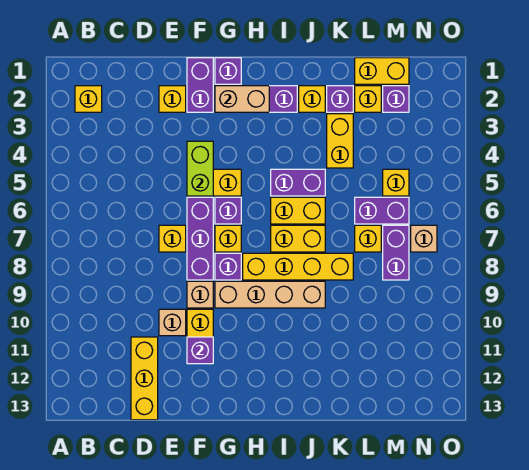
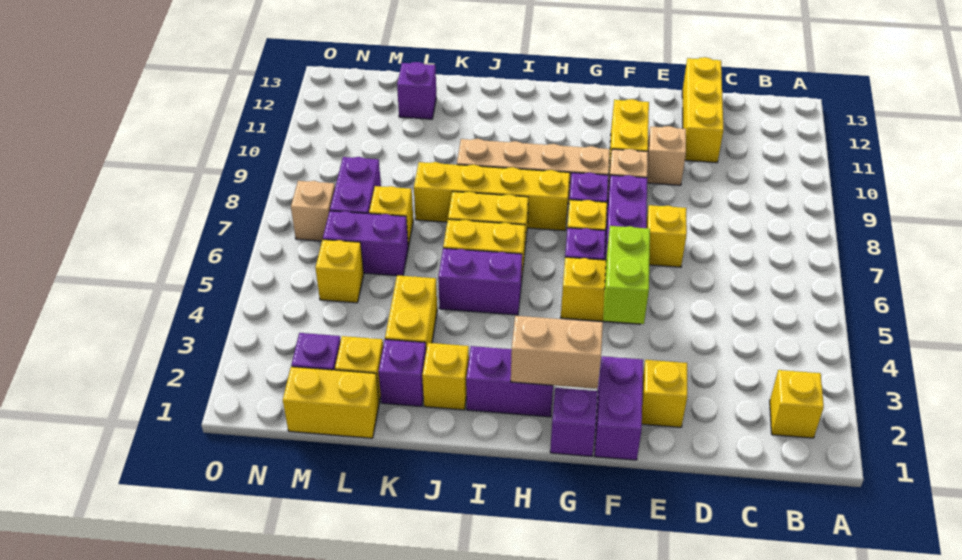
purple 1x1 brick [187,337,213,364] -> purple 1x1 brick moved to [397,62,436,119]

